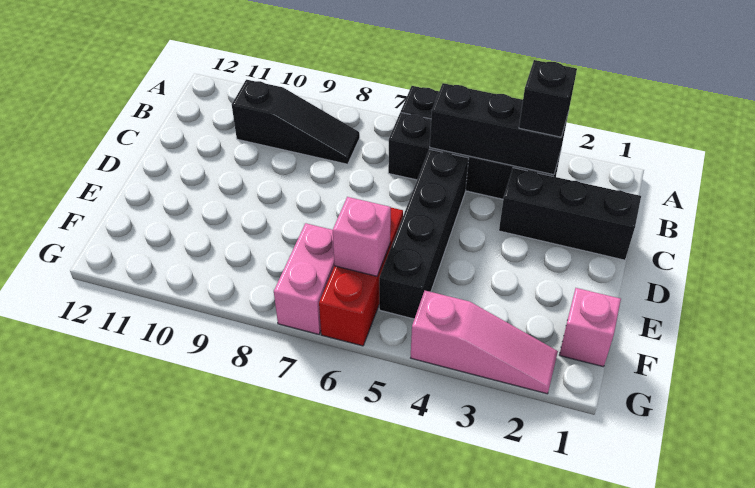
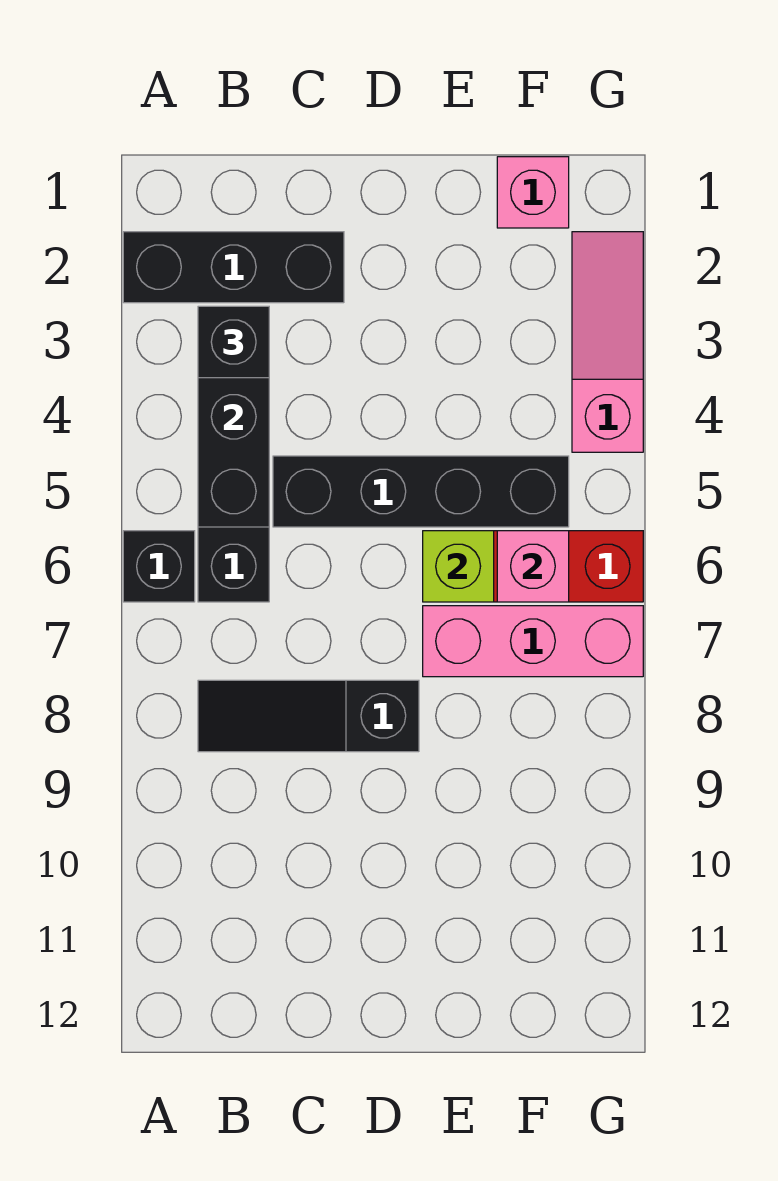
black 1x3 slope [232,80,360,164] -> black 1x3 slope turned to [198,680,419,752]
black 1x3 brick [499,168,641,260] -> black 1x3 brick turned to [123,232,344,303]
none -> lime 1x1 brick [423,531,494,602]
pink 1x2 brick [274,223,334,334] -> pink 1x3 brick [423,606,643,677]

